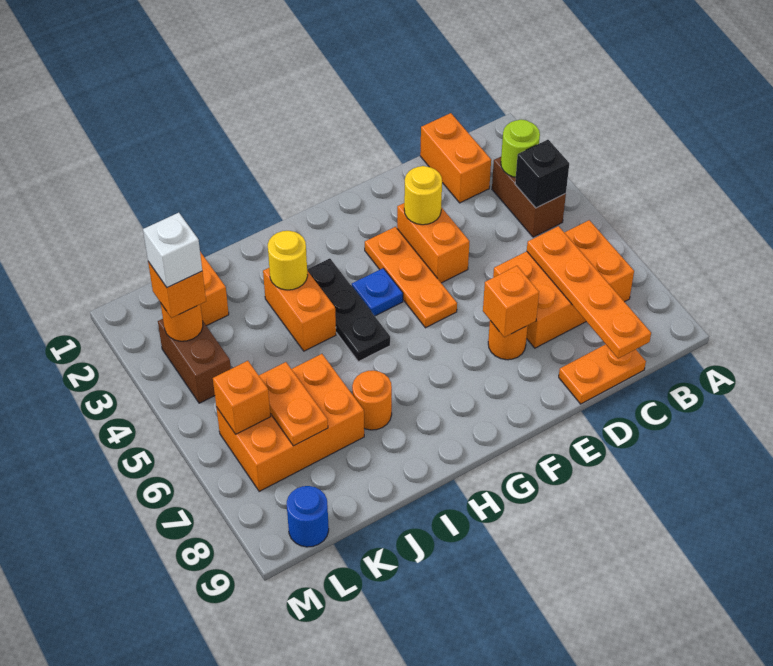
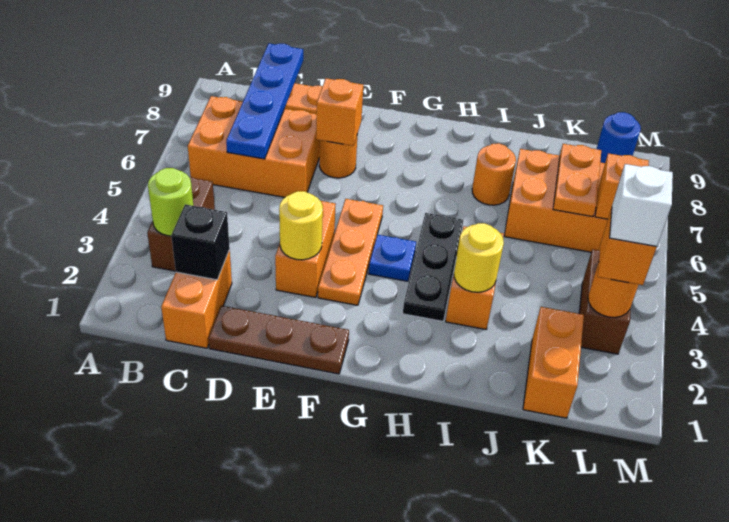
black 1x1 brick [515,140,569,208] -> black 1x1 brick moved to [171,204,230,280]
orange 1x4 plate [527,226,651,359] -> blue 1x4 plate [226,43,303,159]
none -> brown 1x3 plate [208,306,349,374]

